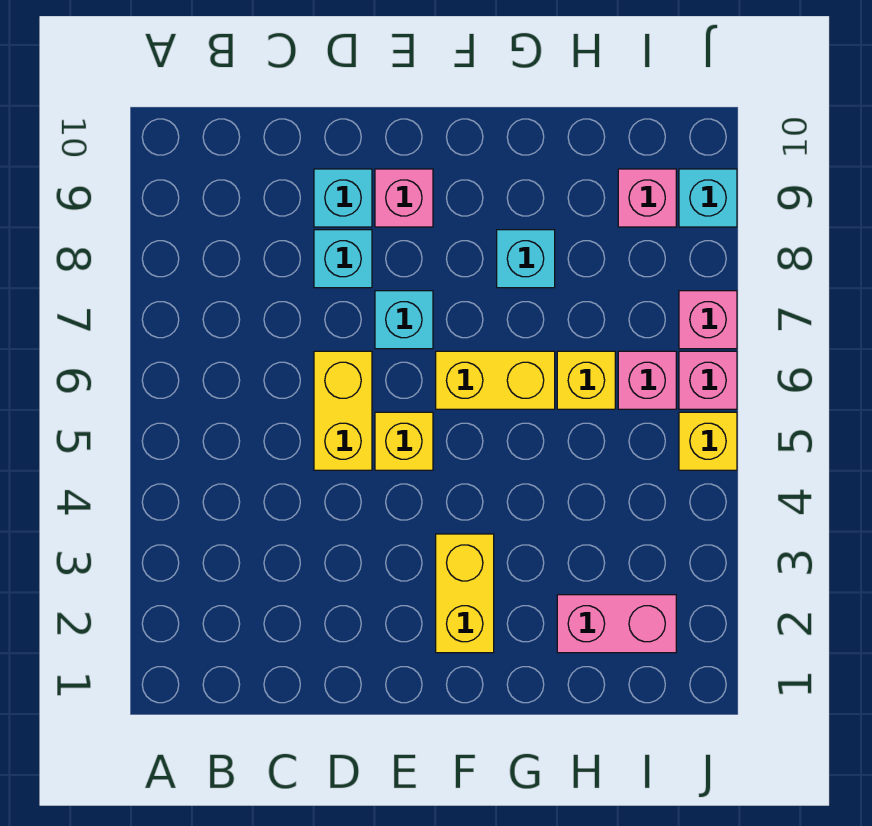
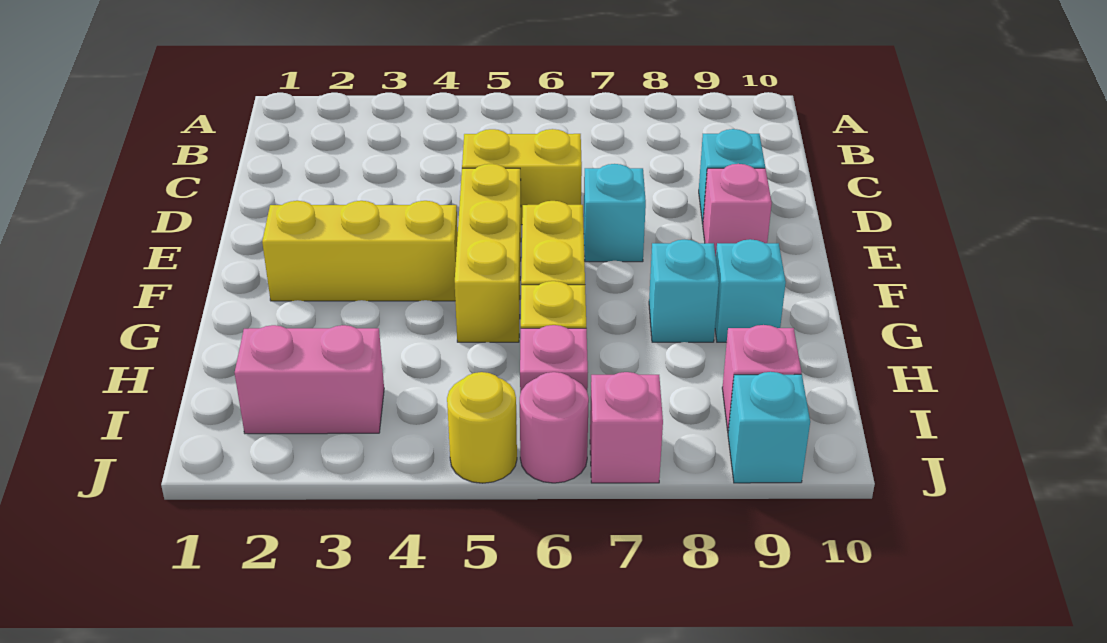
cyan 1x1 brick [314,230,372,288] -> cyan 1x1 brick moved to [715,239,786,342]
yellow 1x1 brick [375,412,433,470] -> yellow 1x3 brick [455,164,521,342]
yellow 1x2 brick [436,534,494,653] -> yellow 1x3 brick [262,201,458,301]
pink 1x2 brick [557,595,676,653] -> pink 1x2 brick turned to [235,325,384,434]
yellow 1x1 brick [679,412,737,470] -> yellow 1x1 round brick [447,372,517,483]
pink 1x1 brick [679,351,737,409] -> pink 1x1 round brick [520,372,589,483]

